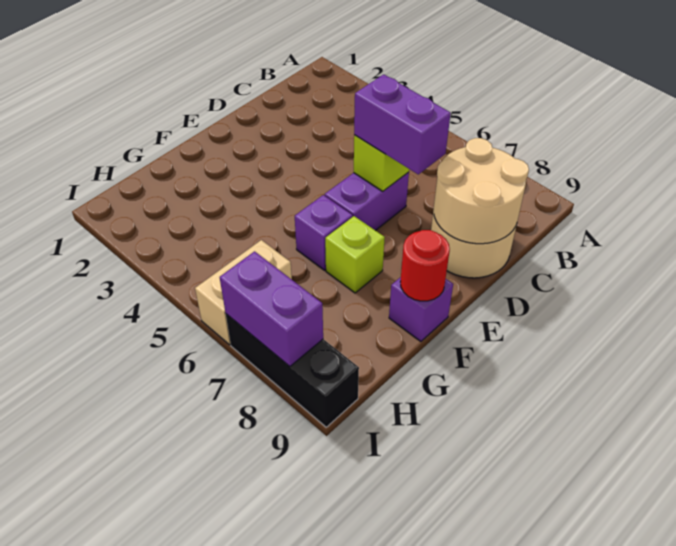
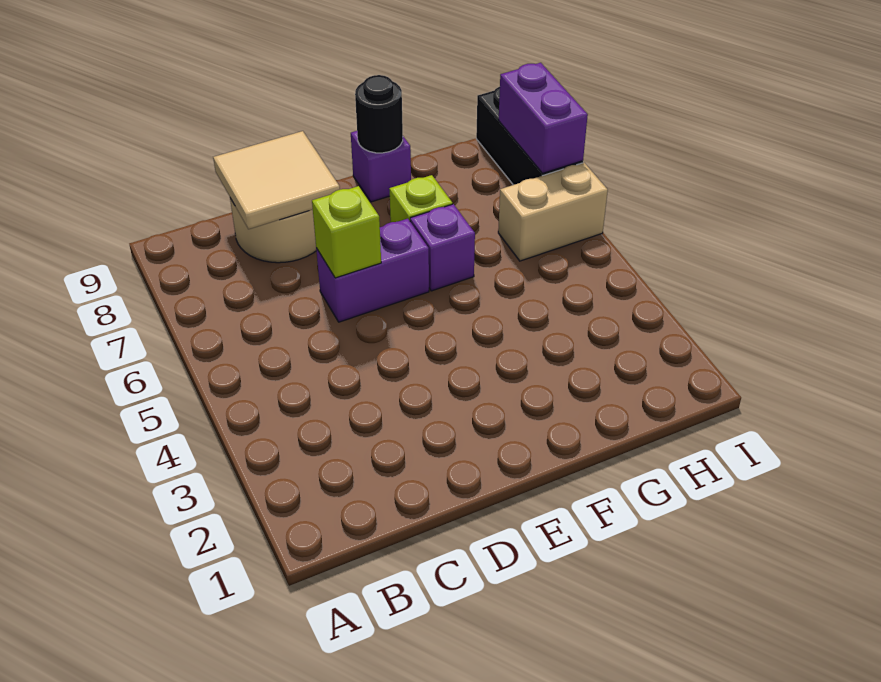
tan 2x2 round brick [434,138,529,244] -> tan 2x2 tile [213,131,340,229]
purple 1x2 brick [354,74,451,174] -> none
red 1x1 round brick [400,230,450,301] -> black 1x1 round brick [355,75,403,153]

